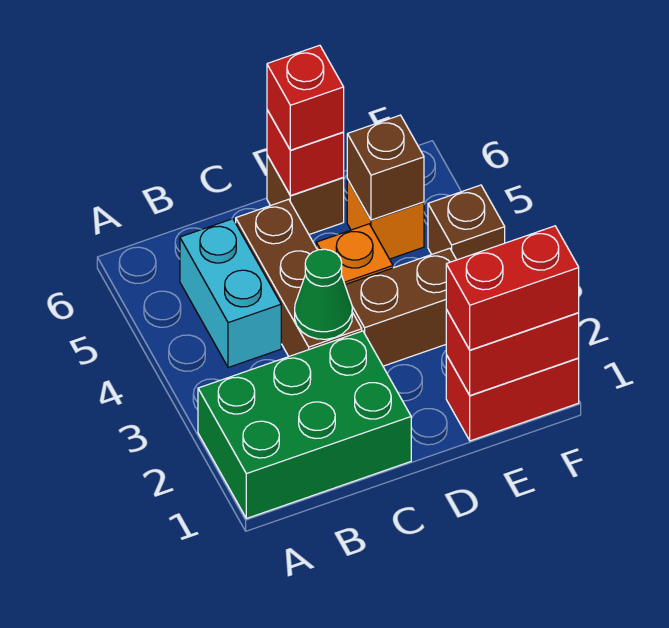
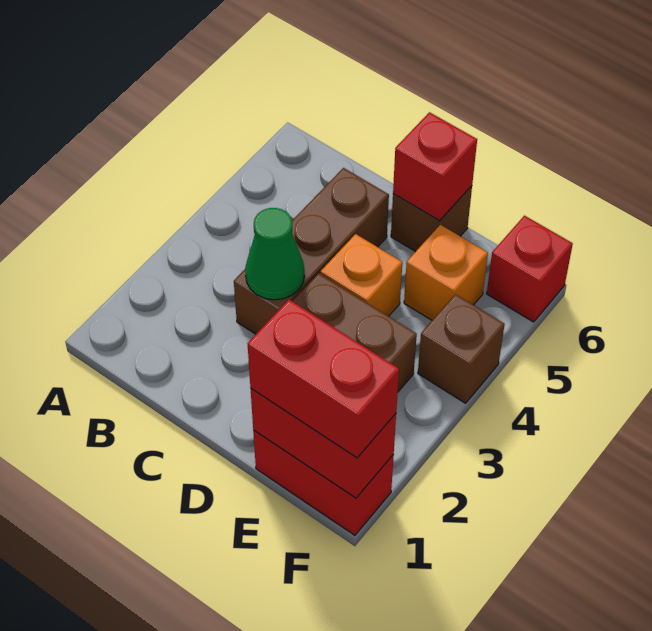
green 2x3 brick [198,331,411,518] -> none
cyan 1x2 brick [180,219,281,368] -> none
red 1x1 brick [267,45,344,150] -> red 1x1 brick moved to [487,216,573,322]
brown 1x1 brick [347,115,424,220] -> none

